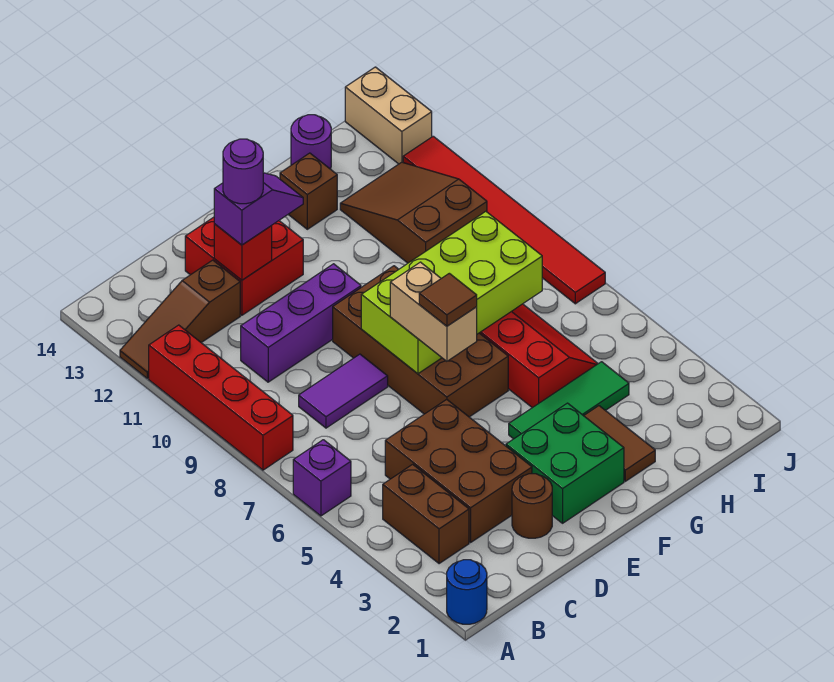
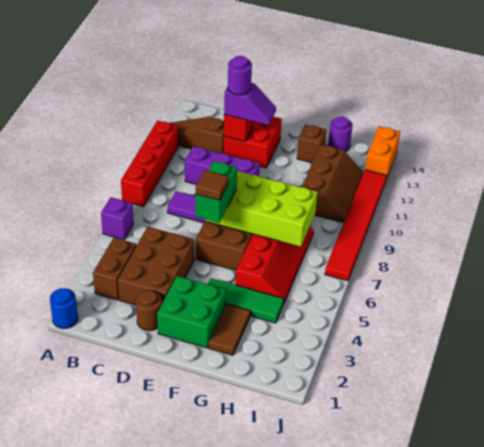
tan 1x2 brick [390,262,477,361] -> green 1x2 brick [196,161,237,223]
brown 2x3 slope [340,162,487,263] -> brown 2x3 slope turned to [302,145,363,223]
tan 1x2 brick [345,67,432,164] -> orange 1x2 brick [365,126,400,180]

